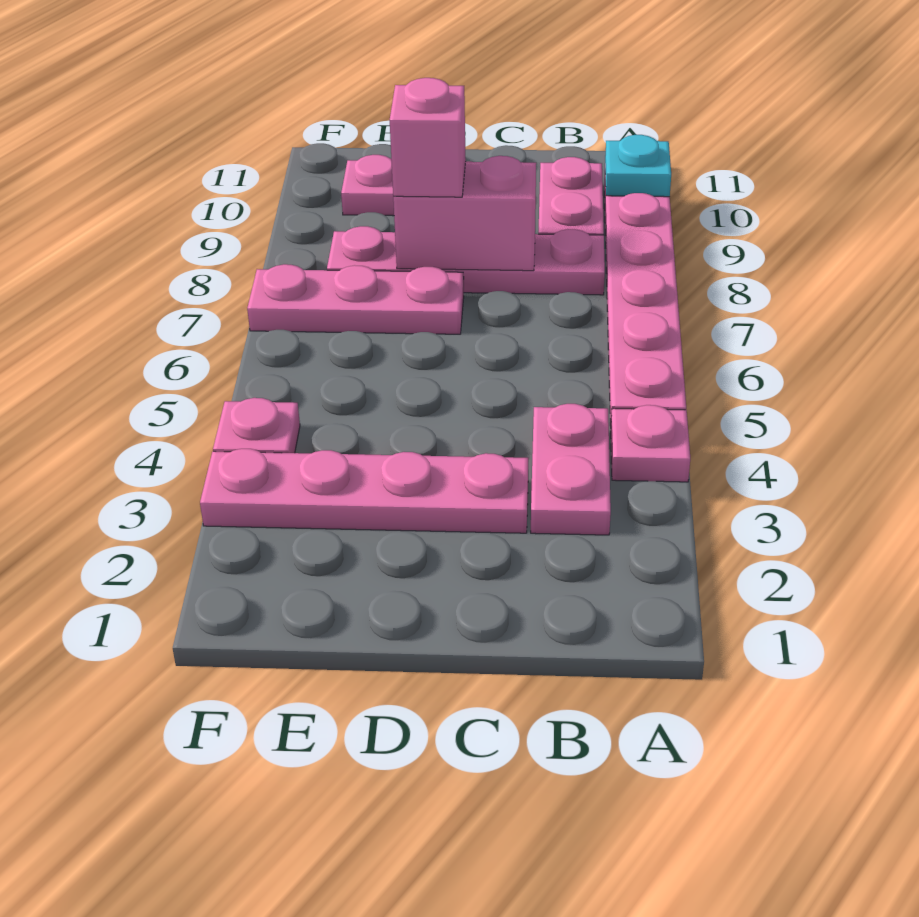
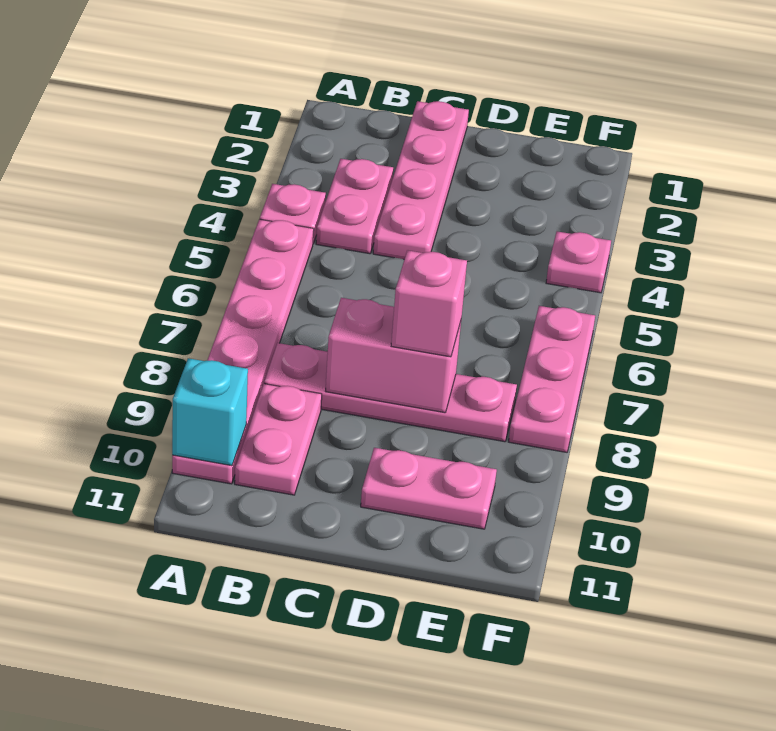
cyan 1x1 plate [605,135,671,197] -> cyan 1x1 brick [172,358,248,466]
pink 1x4 plate [200,449,528,533] -> pink 1x4 plate turned to [373,101,469,259]
pink 1x3 plate [247,264,464,334] -> pink 1x3 plate turned to [509,306,595,452]

